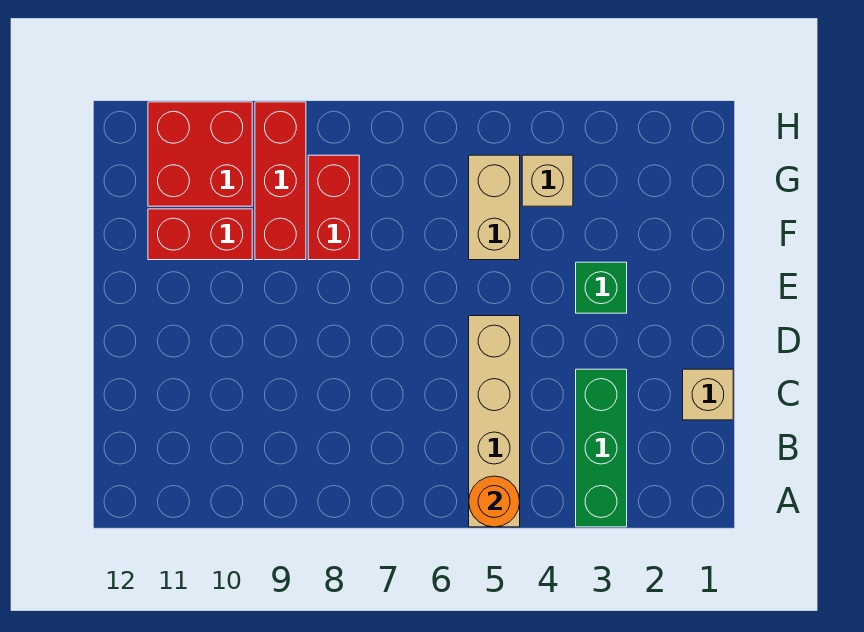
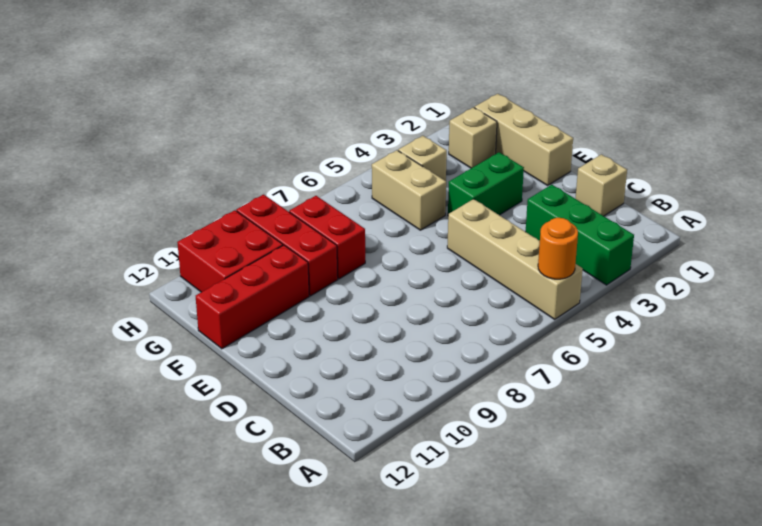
none -> tan 1x3 brick [474,94,573,185]
green 1x1 brick [576,262,627,313] -> green 1x2 brick [448,152,524,215]
red 1x2 brick [148,209,252,260] -> red 1x3 brick [196,245,309,349]
none -> tan 1x1 brick [449,107,497,168]

